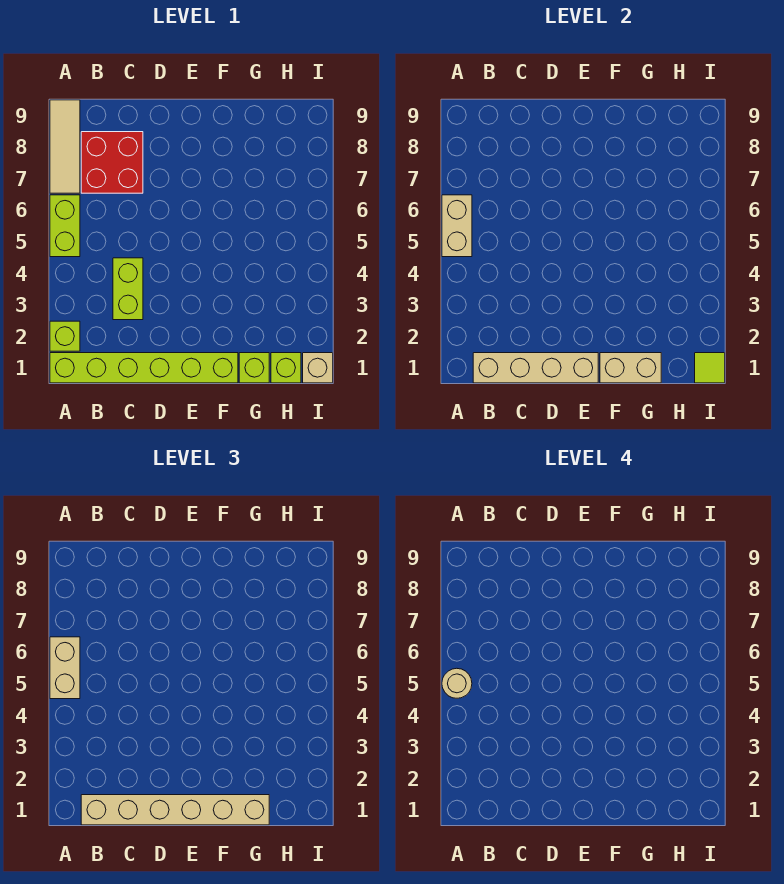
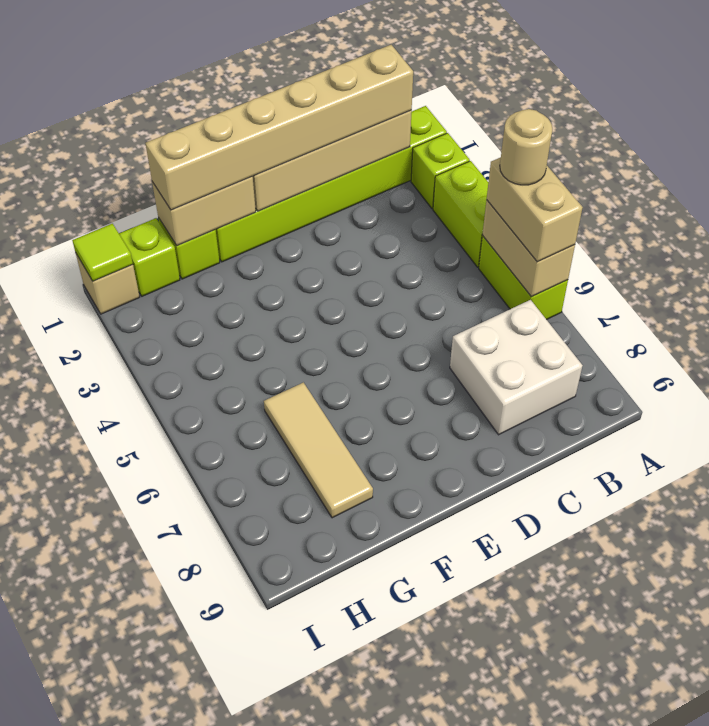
tan 1x3 tile [50,100,80,193] -> tan 1x3 tile moved to [264,382,373,518]
red 2x2 brick [81,132,143,193] -> white 2x2 brick [450,300,583,435]
lime 1x2 brick [113,258,143,320] -> lime 1x2 brick moved to [433,161,488,267]

